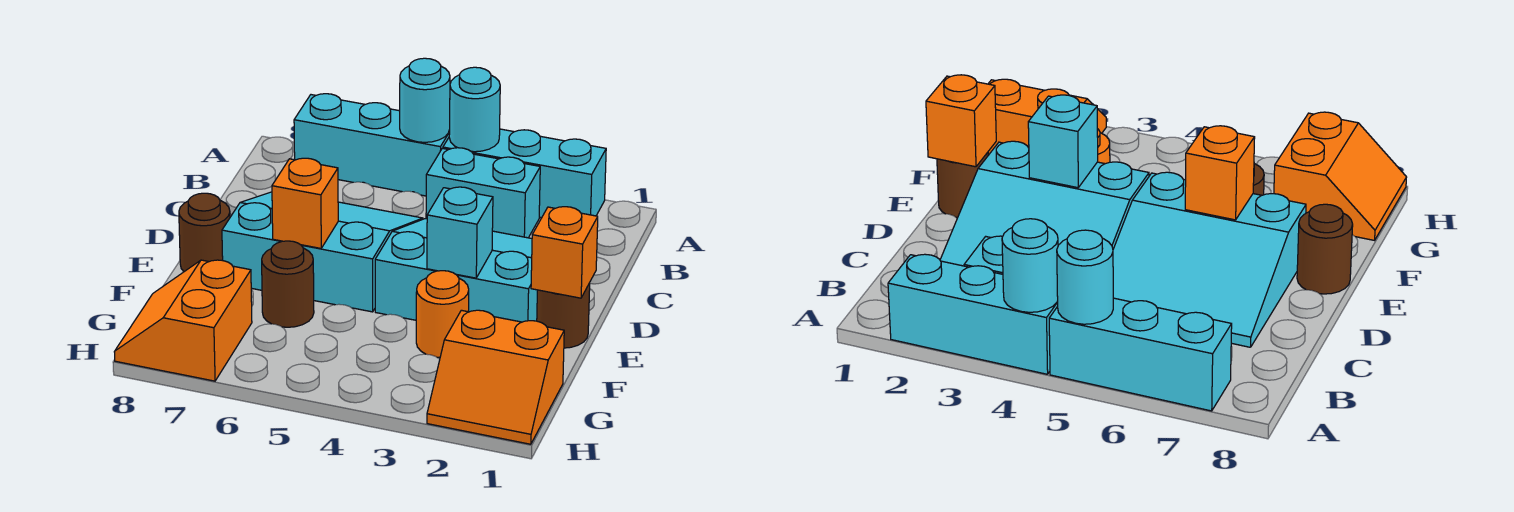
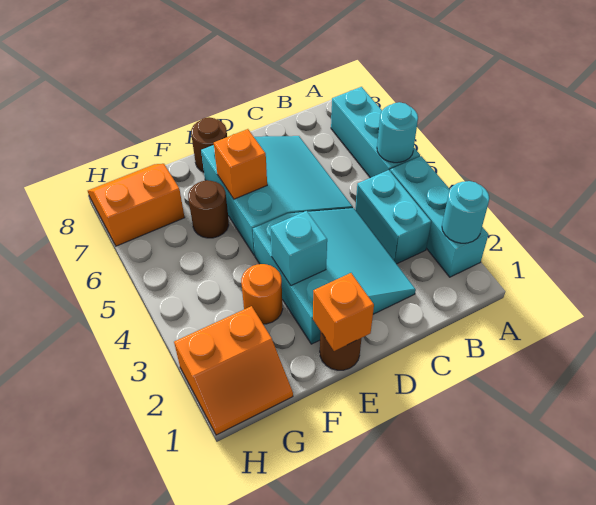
cyan 1x1 round brick [449,67,500,152] -> cyan 1x1 round brick moved to [442,181,489,243]
orange 2x2 slope [427,310,564,444] -> orange 2x2 slope turned to [174,306,293,435]

